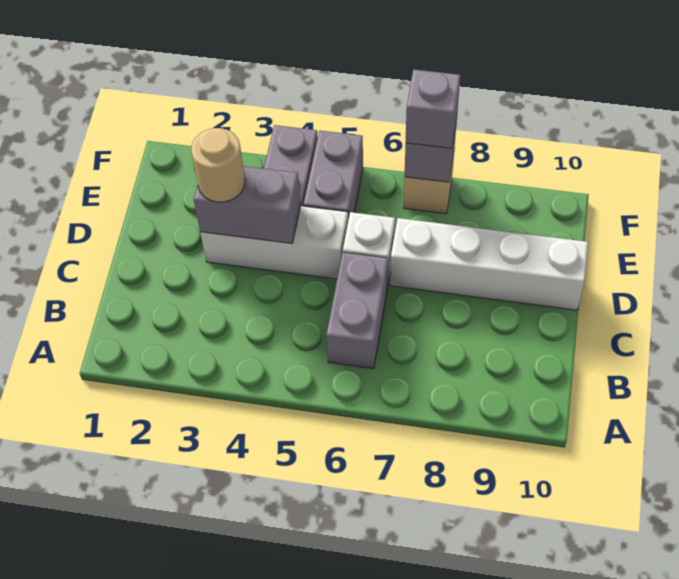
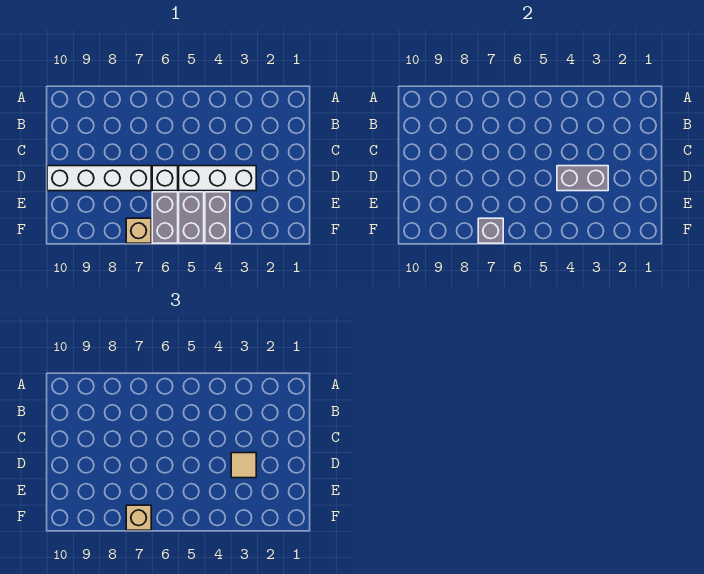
grey 1x2 brick [326,252,388,369] -> grey 1x2 brick moved to [152,192,178,243]
tan 1x1 round brick [191,128,245,202] -> tan 1x1 tile [231,453,256,478]
grey 1x1 brick [406,69,460,148] -> tan 1x1 brick [126,505,151,530]

